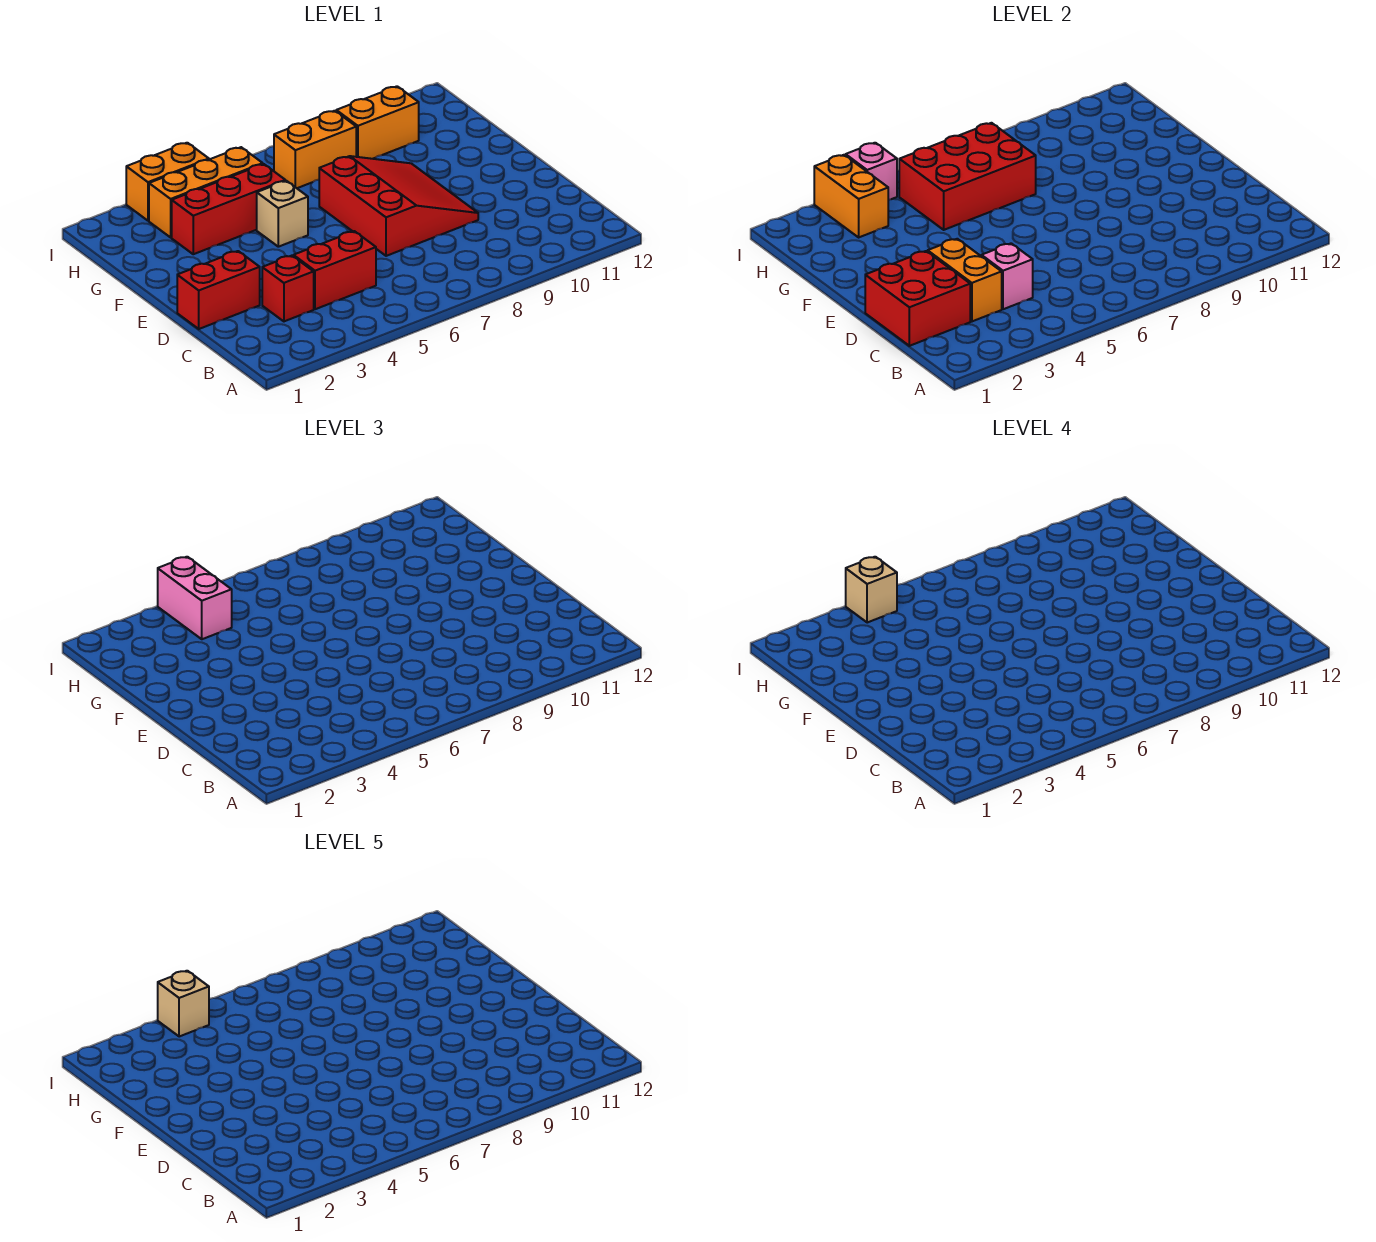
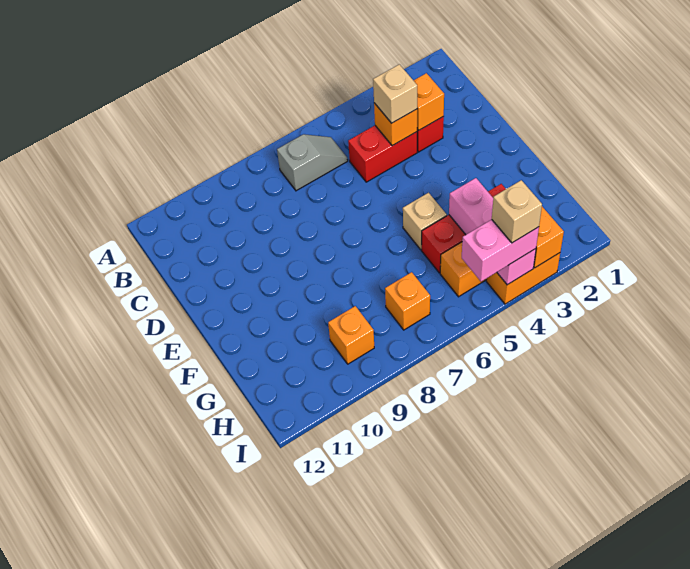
none -> grey 1x2 slope [277,134,348,191]
red 2x2 brick [865,251,970,346] -> none
orange 1x2 brick [928,239,1002,321] -> orange 1x1 brick [413,73,444,130]
pink 1x1 brick [981,243,1033,309] -> orange 1x1 brick [374,103,417,146]
red 1x2 brick [177,251,260,329] -> none
red 3x3 slope [319,156,478,256] -> none
red 2x3 brick [899,123,1036,230] -> none
pink 1x2 brick [158,557,232,639] -> pink 1x2 brick turned to [462,220,539,282]
orange 1x2 brick [274,111,356,188] -> orange 1x1 brick [385,272,430,330]
orange 1x2 brick [336,86,419,159] -> orange 1x1 brick [328,306,374,364]
pink 1x1 brick [846,143,897,200] -> pink 1x3 brick [449,178,536,285]
tan 1x1 brick [158,971,209,1037] -> tan 1x1 brick moved to [373,64,417,123]

